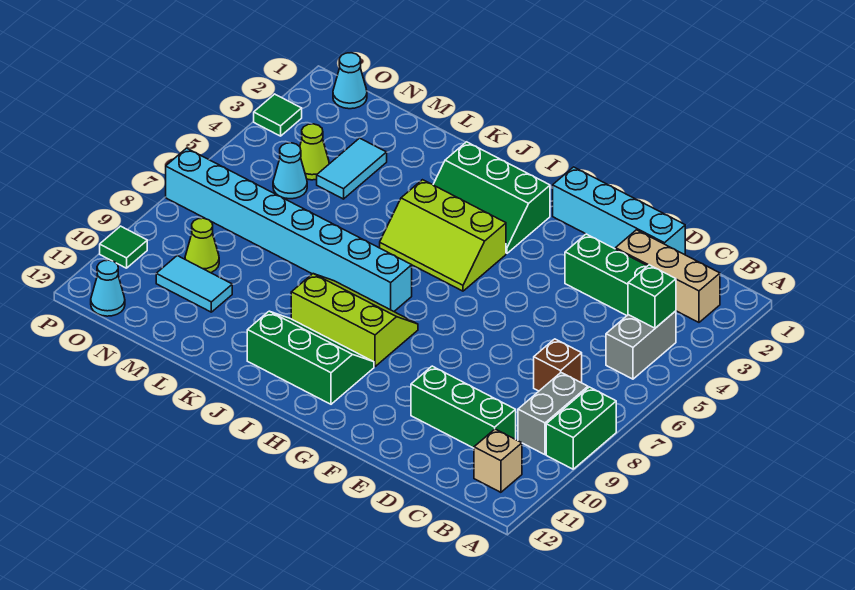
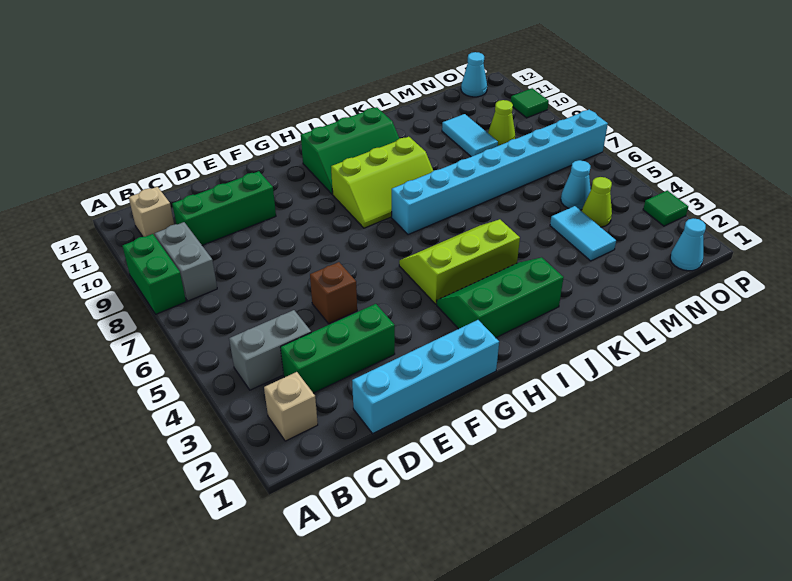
tan 1x3 brick [615,230,720,322] -> tan 1x1 brick [264,372,318,441]
grey 1x2 brick [606,311,676,379] -> grey 1x2 brick turned to [229,310,311,390]
green 1x1 brick [628,265,676,328] -> none
brown 1x1 brick [534,339,582,391] -> brown 1x1 brick moved to [310,262,357,324]
cyan 1x2 tile [156,256,232,312] -> cyan 1x2 tile turned to [442,114,498,157]

